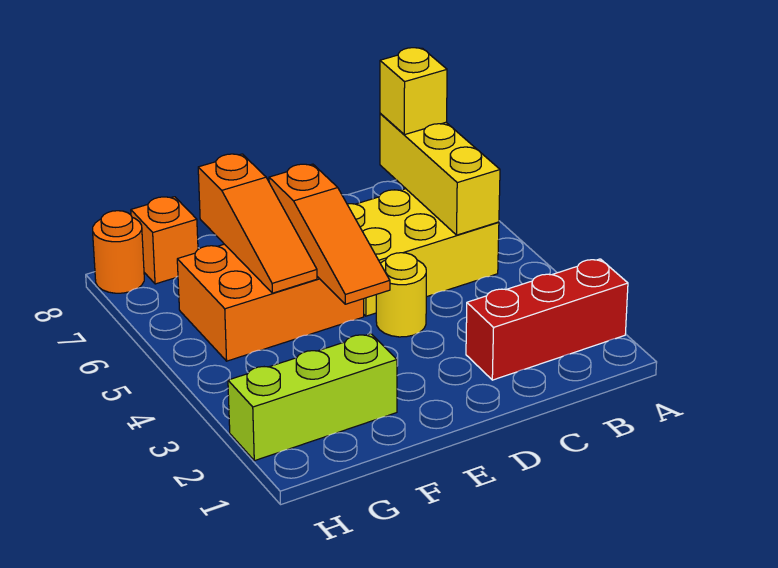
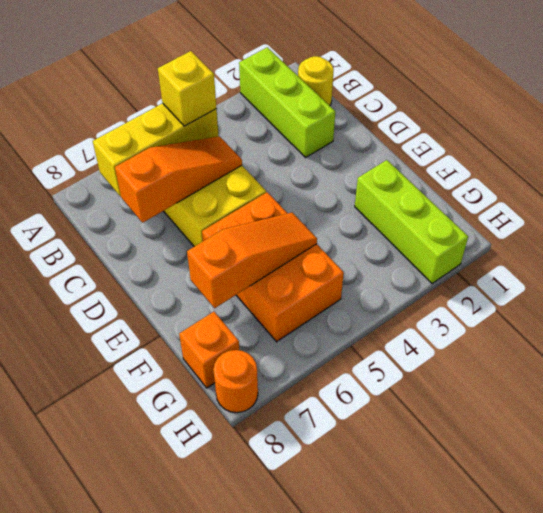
red 1x3 brick [466,259,628,380] -> lime 1x3 brick [239,47,335,157]
yellow 1x1 brick [380,48,447,135] -> yellow 1x1 brick moved to [158,51,217,126]
yellow 1x1 round brick [376,253,426,337] -> yellow 1x1 round brick moved to [298,56,334,106]
orange 1x3 slope [269,164,390,304] -> orange 1x3 slope moved to [115,136,242,223]

